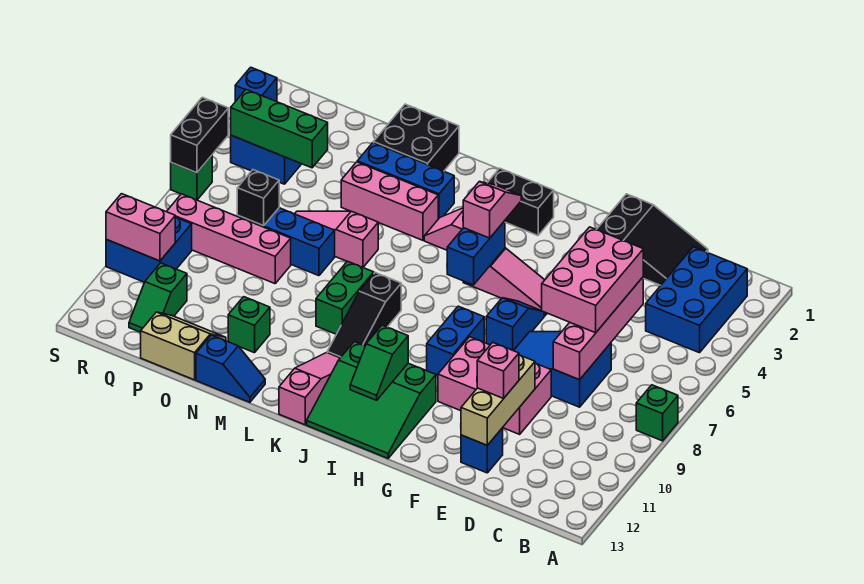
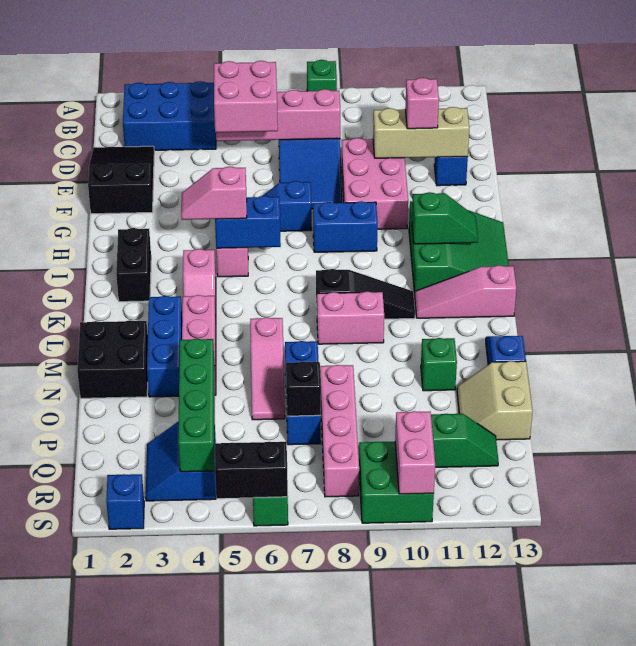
pink 2x3 brick [542,227,643,333] -> pink 2x2 brick [214,61,278,133]
green 1x2 brick [316,261,374,334] -> pink 1x2 brick [317,291,384,344]
green 1x3 brick [230,89,328,168] -> green 1x4 brick [178,339,215,472]
blue 2x2 brick [106,217,192,282] -> green 2x2 brick [359,442,434,523]

